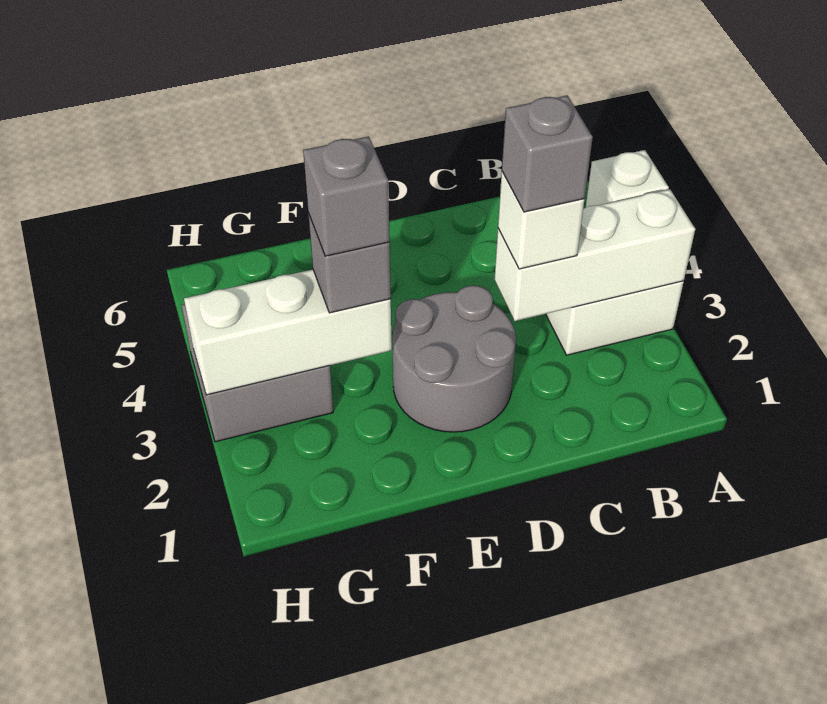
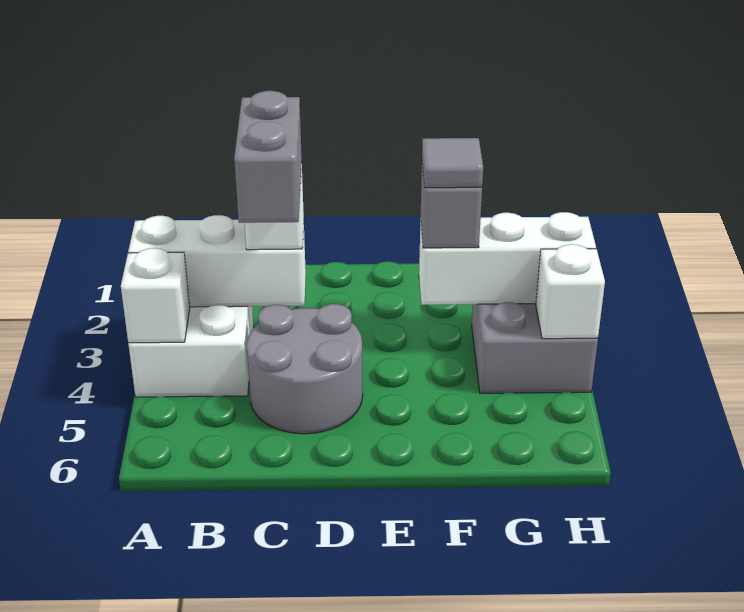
grey 1x1 brick [502,95,593,212] -> grey 1x2 brick [234,91,302,223]
grey 2x2 round brick [392,285,516,432] -> grey 2x2 round brick moved to [247,304,363,434]
grey 1x1 brick [303,136,390,256] -> grey 1x1 tile [422,138,483,188]
none -> white 1x1 brick [536,244,605,339]

